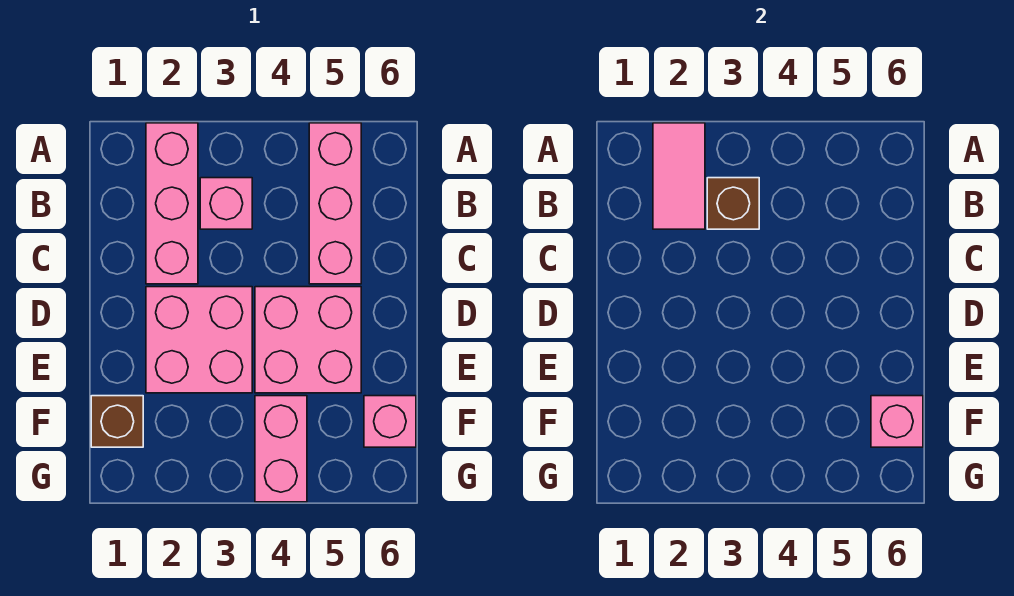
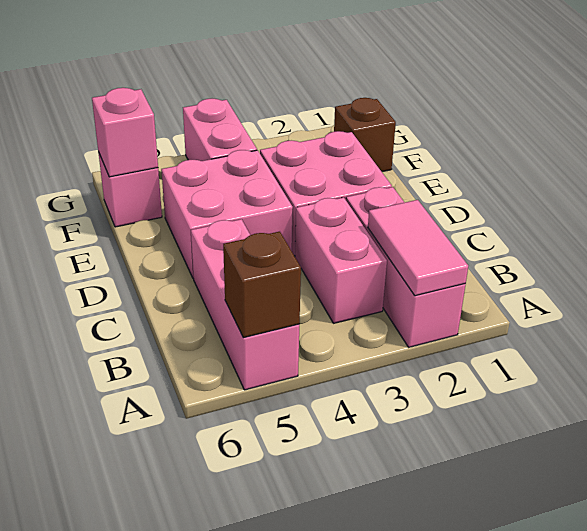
pink 1x1 brick [200,178,252,229] -> pink 1x2 brick [295,197,387,323]
brown 1x1 brick [707,178,759,229] -> brown 1x1 brick moved to [223,232,301,338]

